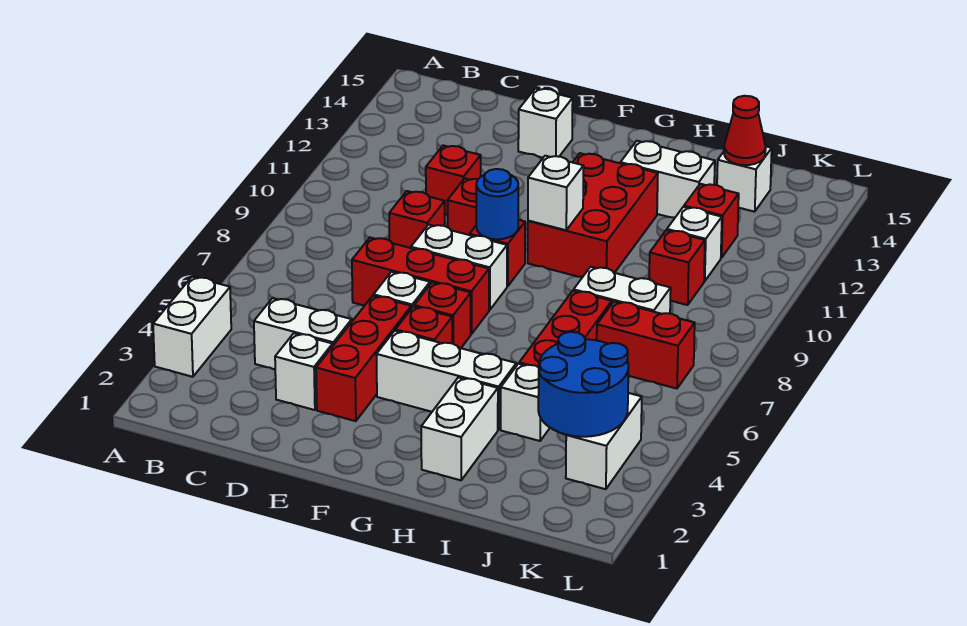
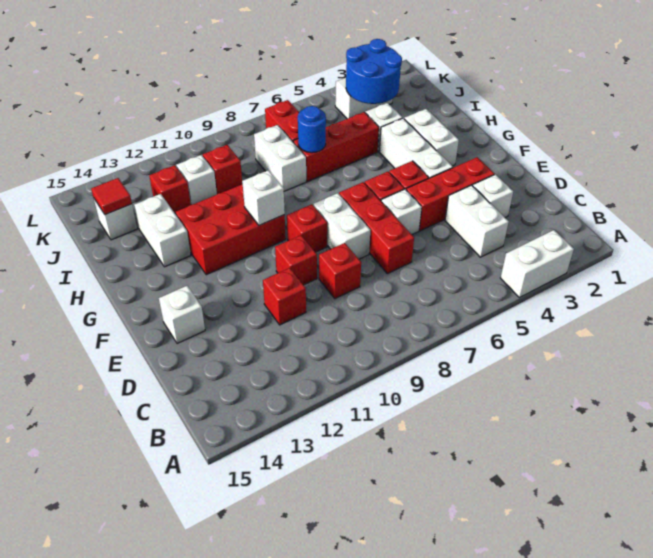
blue 1x1 round brick [476,169,518,239] -> blue 1x1 round brick moved to [298,106,326,153]
white 1x2 brick [421,377,498,480] -> white 1x2 brick turned to [404,109,459,166]
red 1x1 cone [724,96,766,165] -> red 1x1 tile [91,178,132,215]

